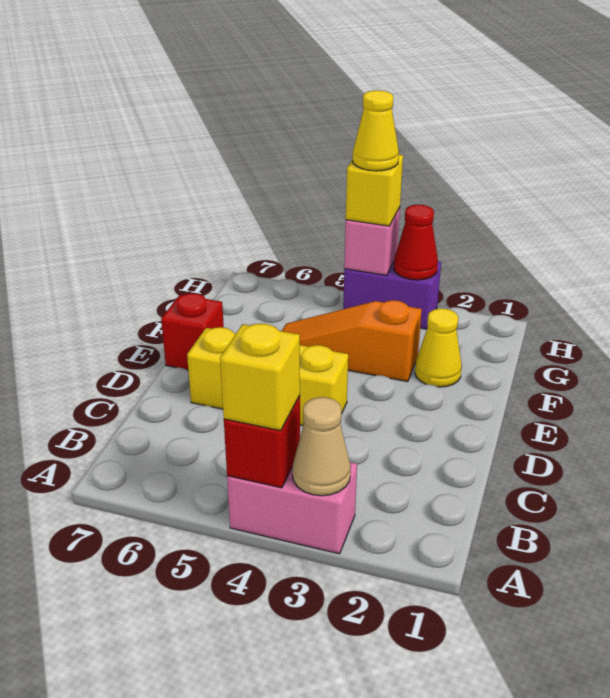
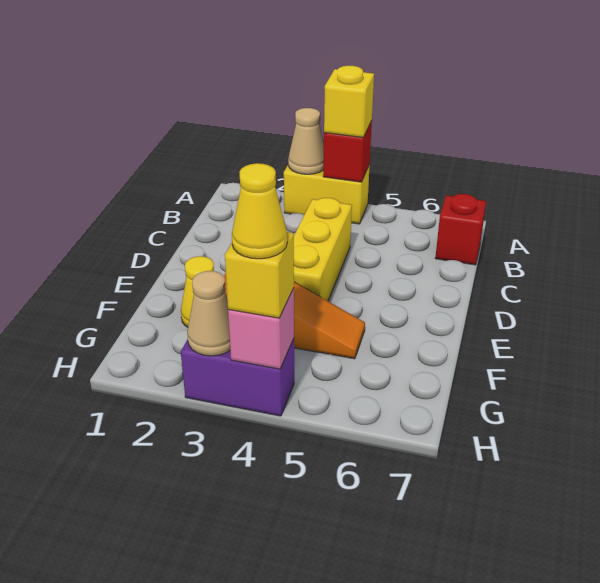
pink 1x2 brick [227,462,357,554] -> yellow 1x2 brick [284,165,370,224]
yellow 1x3 brick [187,327,348,426] -> yellow 1x3 brick turned to [294,198,352,301]
red 1x1 brick [161,293,224,370] -> red 1x1 brick moved to [435,194,486,265]
red 1x1 cone [394,205,438,280] -> tan 1x1 cone [187,271,230,356]

